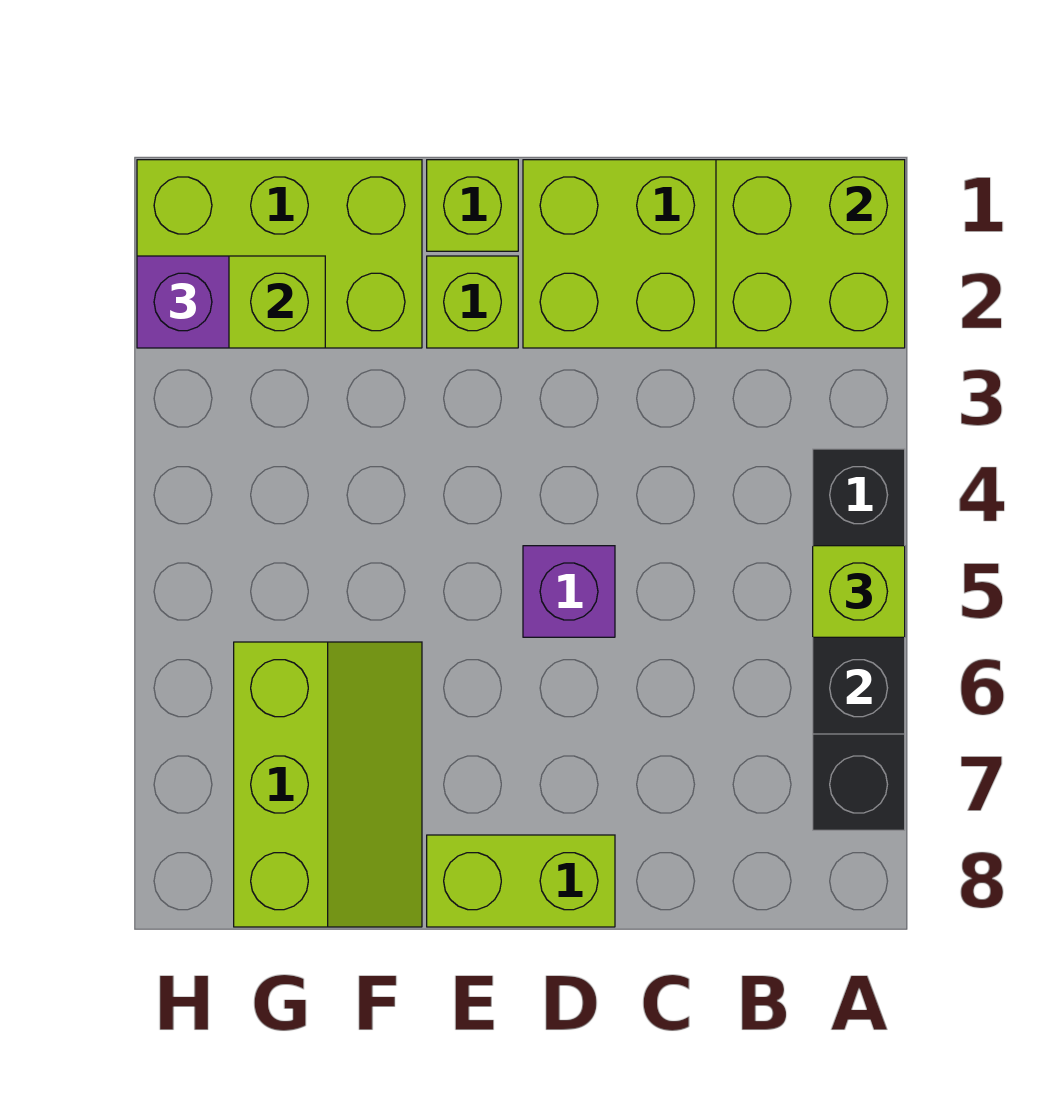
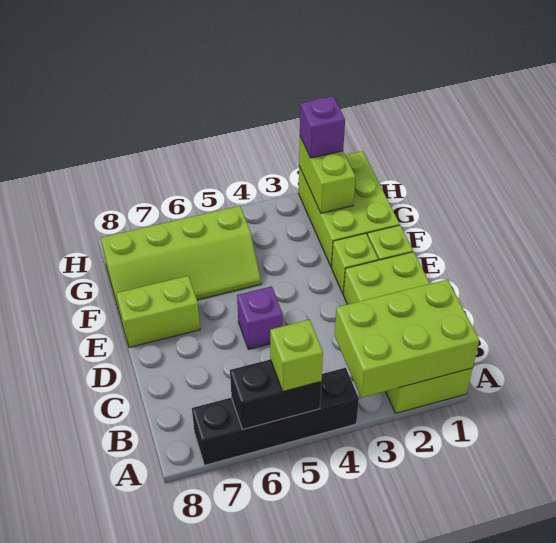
lime 2x2 brick [716,160,905,348] -> lime 2x3 brick [335,279,479,398]
lime 1x2 brick [427,835,615,927] -> lime 1x2 brick turned to [116,276,200,347]
lime 2x3 slope [234,642,422,927] -> lime 2x4 slope [101,206,261,314]

